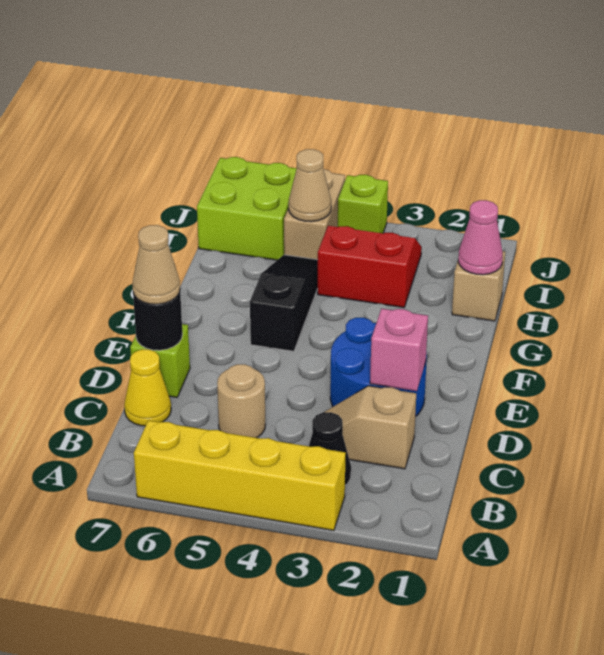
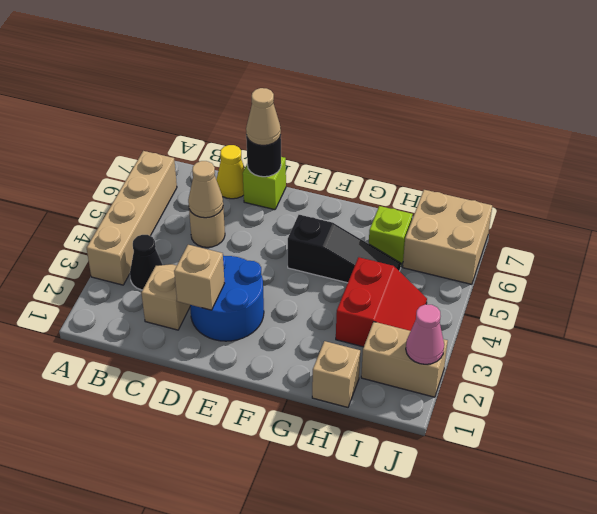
yellow 1x4 brick [134,420,346,530] -> tan 1x4 brick [87,151,177,285]
pink 1x1 brick [370,309,428,391] -> tan 1x1 brick [174,245,225,310]
pink 1x1 cone [458,200,503,275] -> pink 1x1 cone moved to [406,304,444,364]
tan 1x2 brick [284,169,345,260] -> tan 1x2 brick moved to [361,322,448,397]
tan 1x1 cone [288,149,331,222] -> tan 1x1 cone moved to [188,161,223,218]
lime 2x2 brick [197,157,297,260] -> tan 2x2 brick [403,190,492,284]
lime 1x1 brick [338,175,388,233] -> lime 1x1 brick moved to [369,206,413,266]

